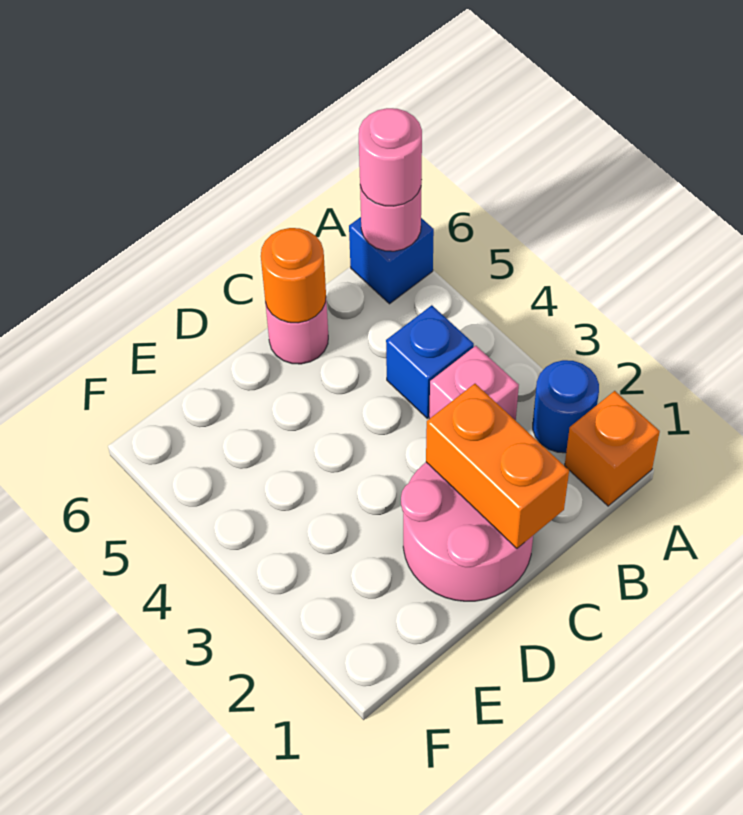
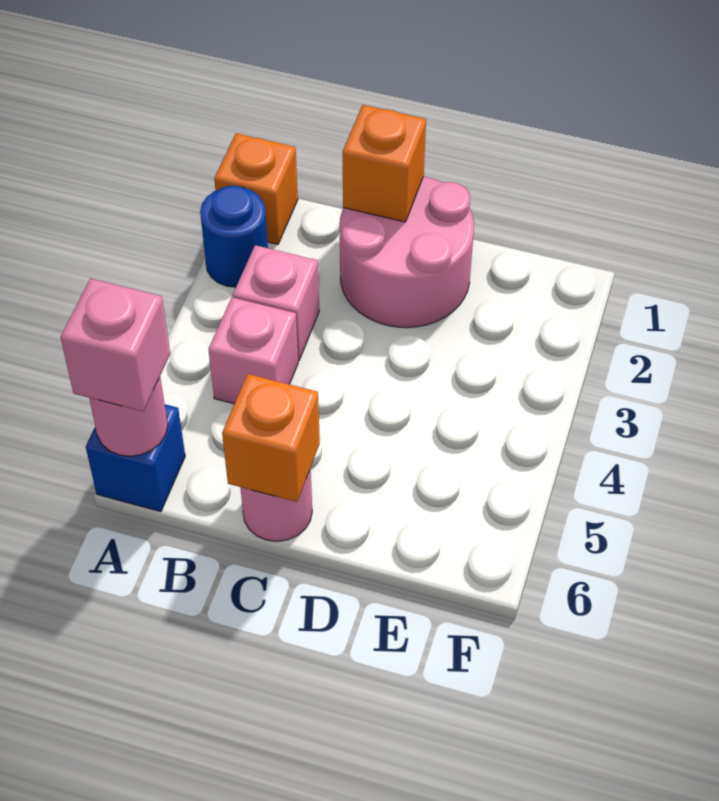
pink 1x1 round brick [359,108,422,206] -> pink 1x1 brick [60,279,170,411]
blue 1x1 brick [386,305,474,418] -> pink 1x1 brick [208,297,298,404]
orange 1x2 brick [426,384,569,548] -> orange 1x1 brick [342,105,426,222]
orange 1x1 round brick [261,228,326,323] -> orange 1x1 brick [222,374,320,502]

